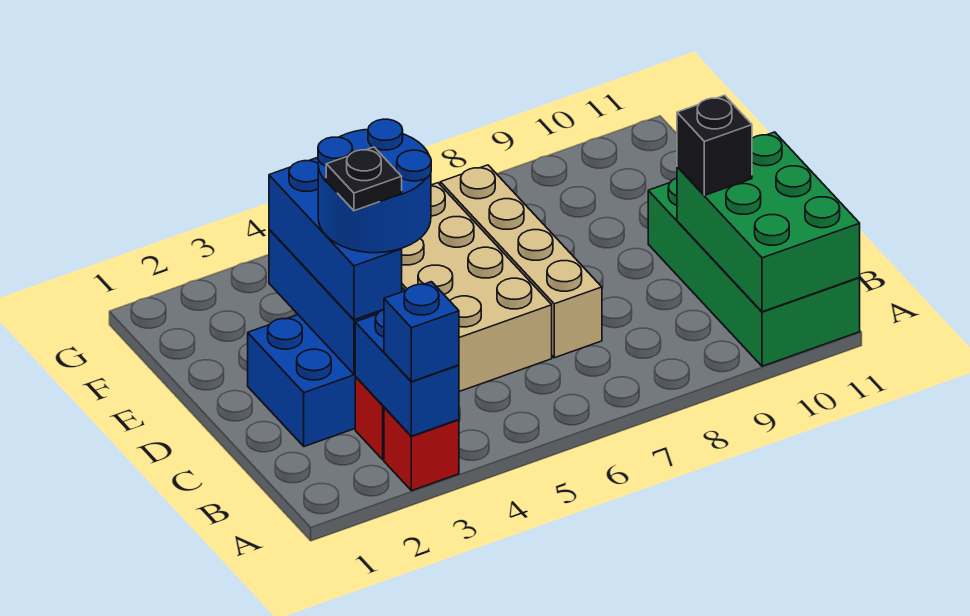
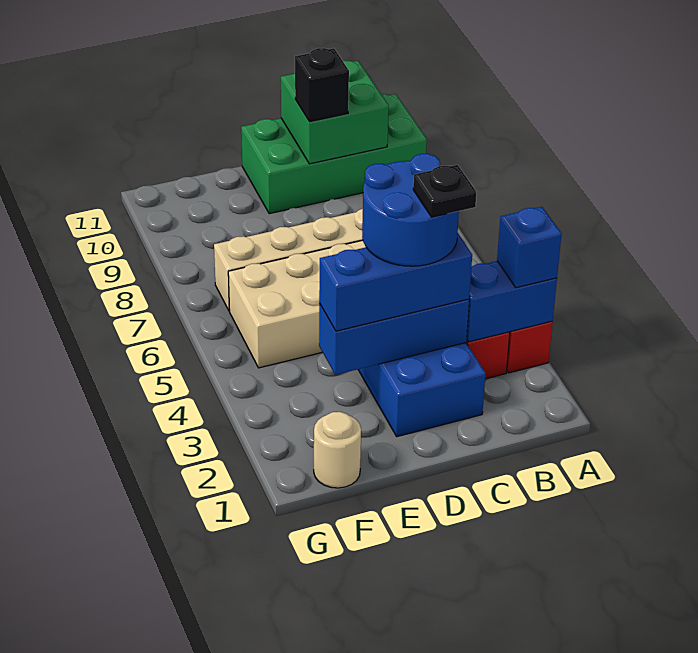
green 2x3 brick [677,132,860,312] -> green 2x2 brick [281,61,389,164]
none -> tan 1x1 round brick [314,412,361,488]

